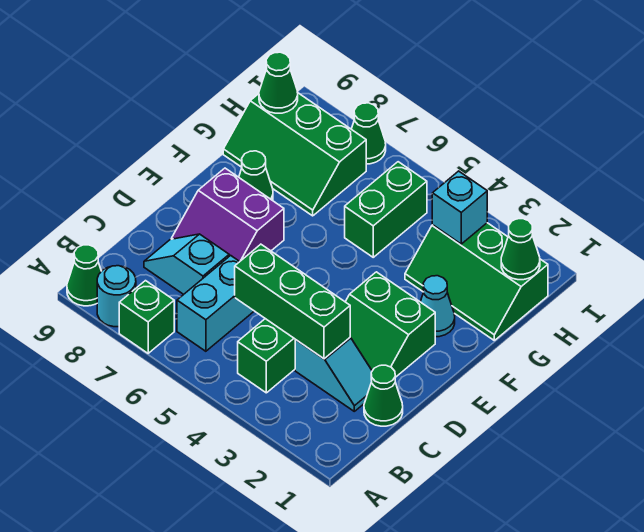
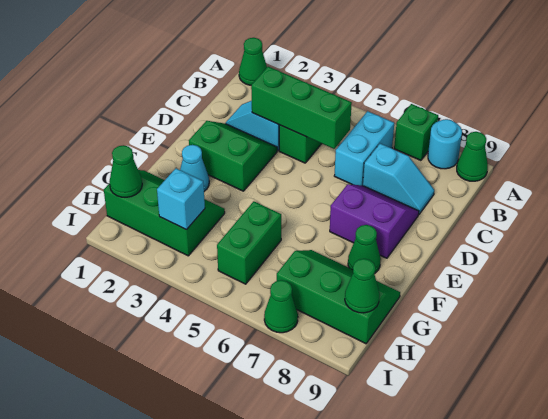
green 1x1 cone [364,365,403,426] -> green 1x1 cone moved to [239,38,267,85]

